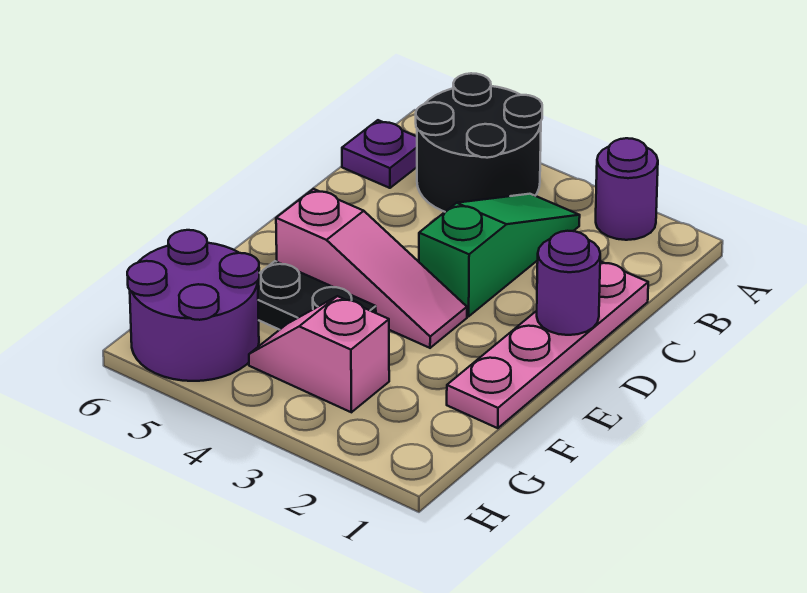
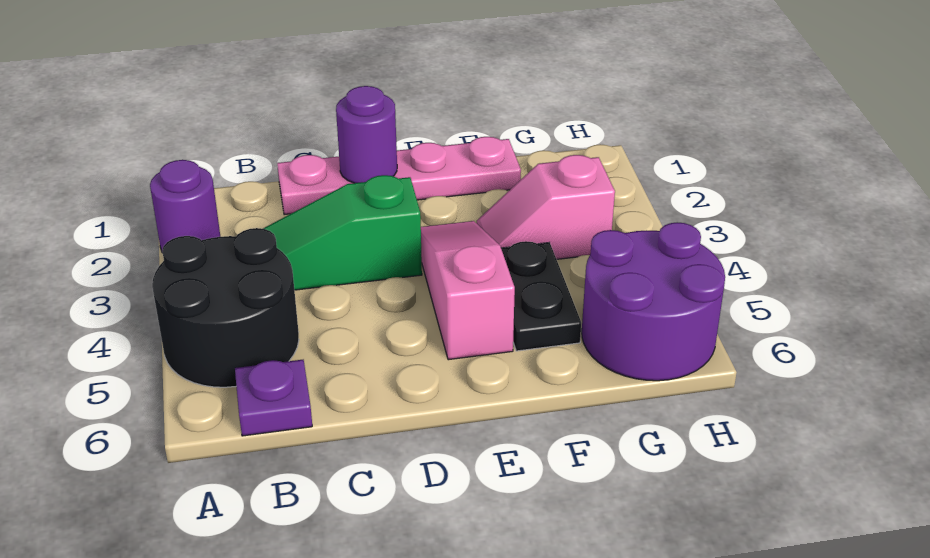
pink 1x2 slope [249,296,389,412] -> pink 1x2 slope turned to [477,155,615,259]

